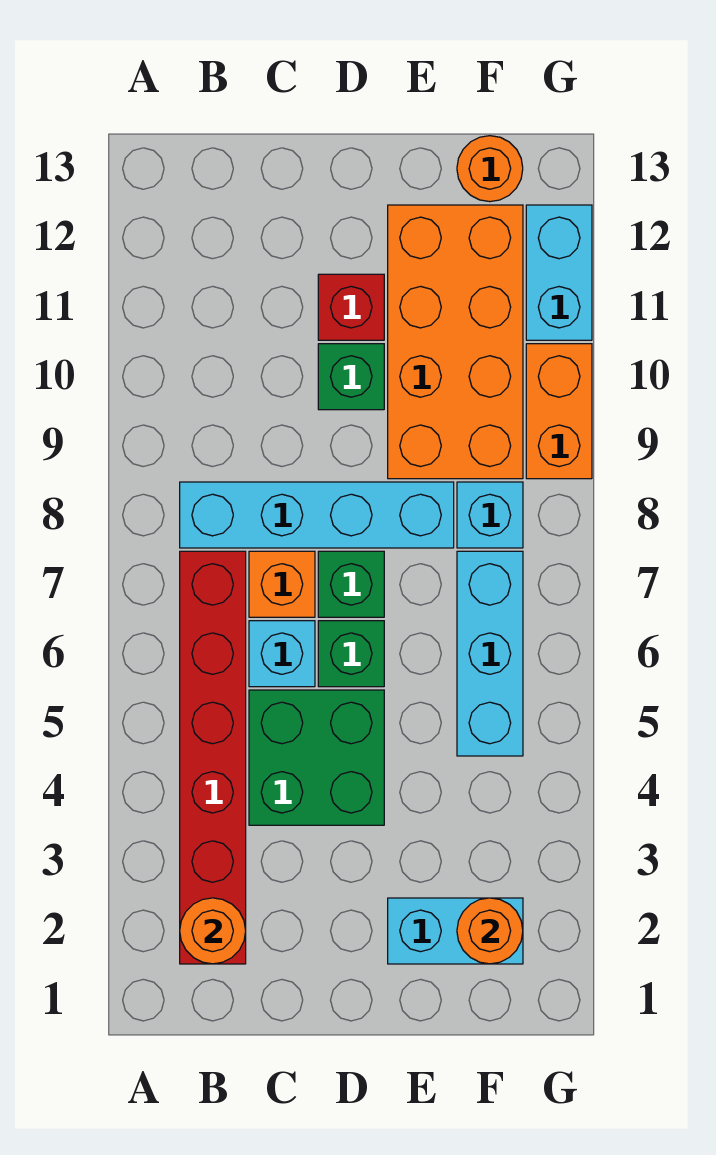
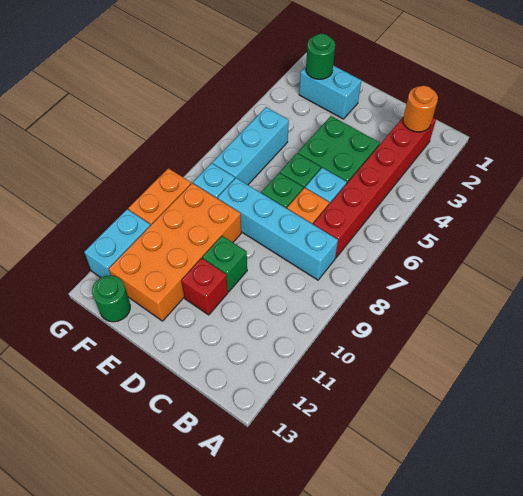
orange 1x1 round brick [457,898,523,964] -> green 1x1 round brick [306,34,335,79]
orange 1x1 round brick [457,136,523,202] -> green 1x1 round brick [92,275,130,322]

